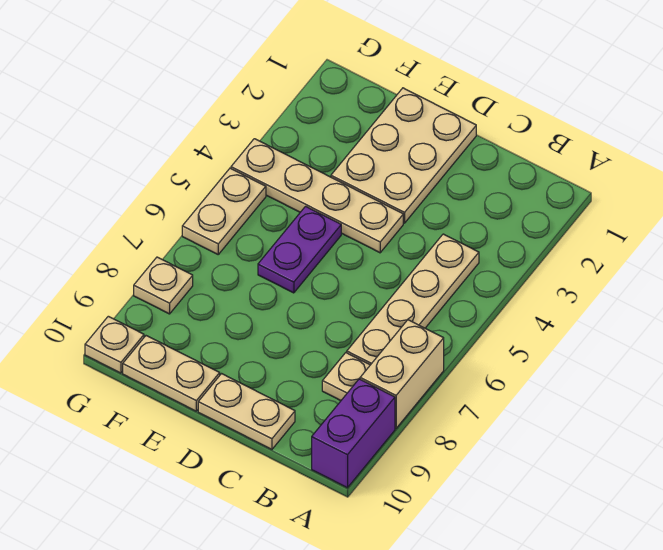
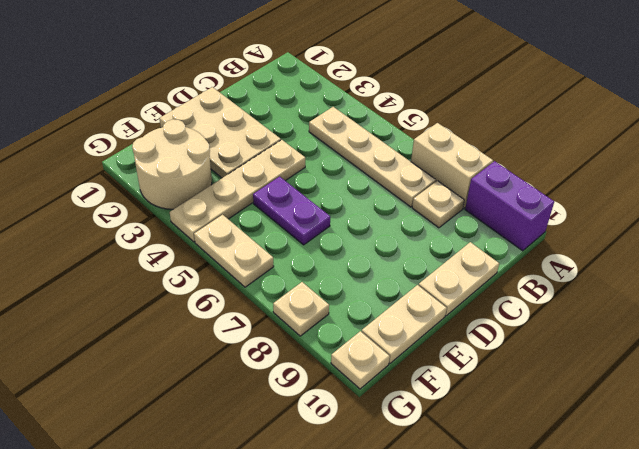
none -> tan 2x2 round brick [132,119,212,209]

